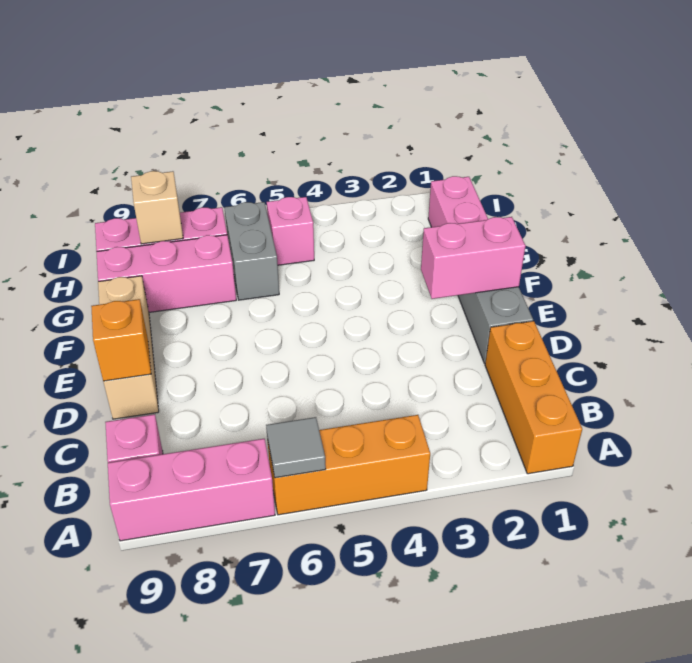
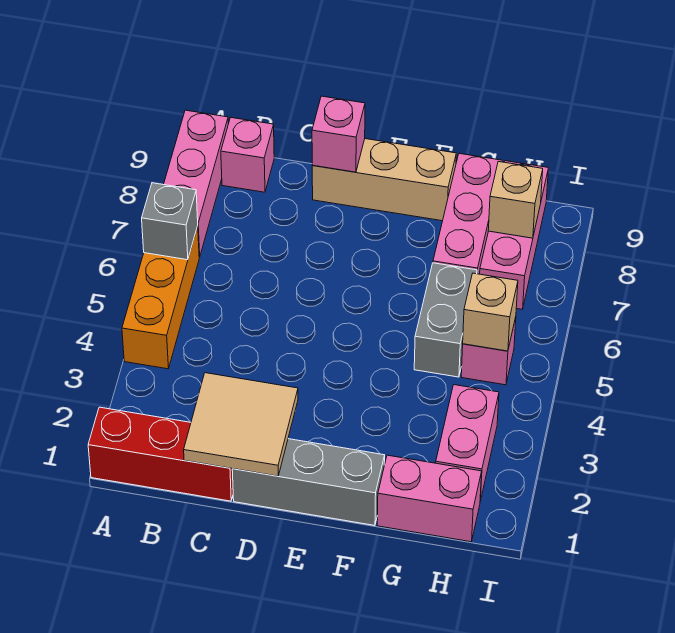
orange 1x3 brick [485,321,582,474] -> red 1x3 brick [88,407,233,501]
grey 1x1 tile [266,417,326,478] -> grey 1x1 brick [142,183,198,260]
none -> tan 2x2 tile [184,373,298,476]
orange 1x1 brick [91,299,151,381] -> pink 1x1 brick [312,96,365,172]
pink 1x2 brick [421,217,525,299] -> pink 1x2 brick moved to [436,385,499,501]
grey 1x2 brick [224,202,279,300] -> grey 1x2 brick turned to [414,263,477,377]
none -> tan 1x1 brick [463,273,518,351]

